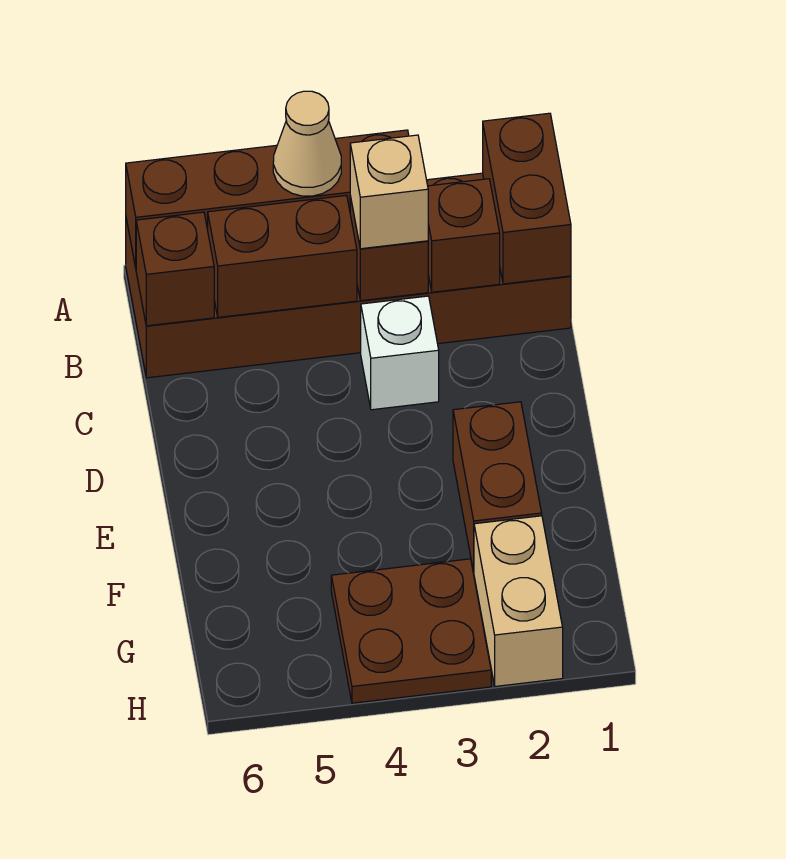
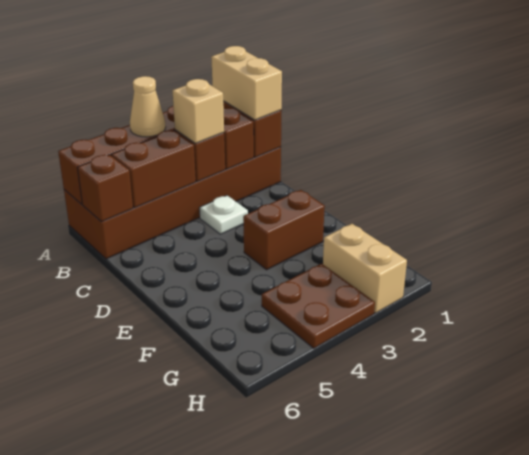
none -> tan 1x2 brick [211,46,282,120]
white 1x1 brick [361,296,439,410] -> white 1x1 plate [199,195,248,234]
brown 1x2 brick [453,402,542,572] -> brown 1x2 brick turned to [243,190,325,270]

